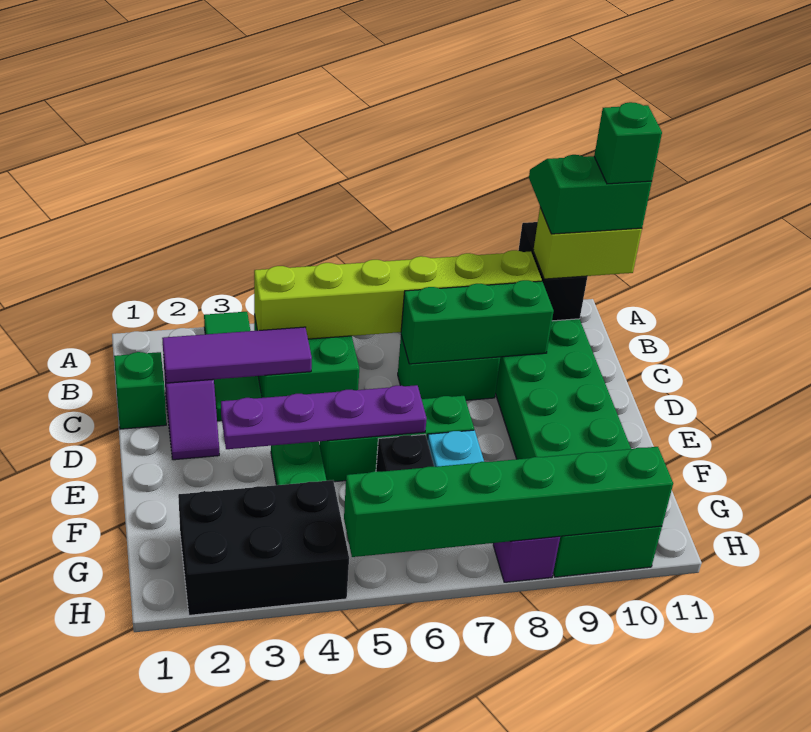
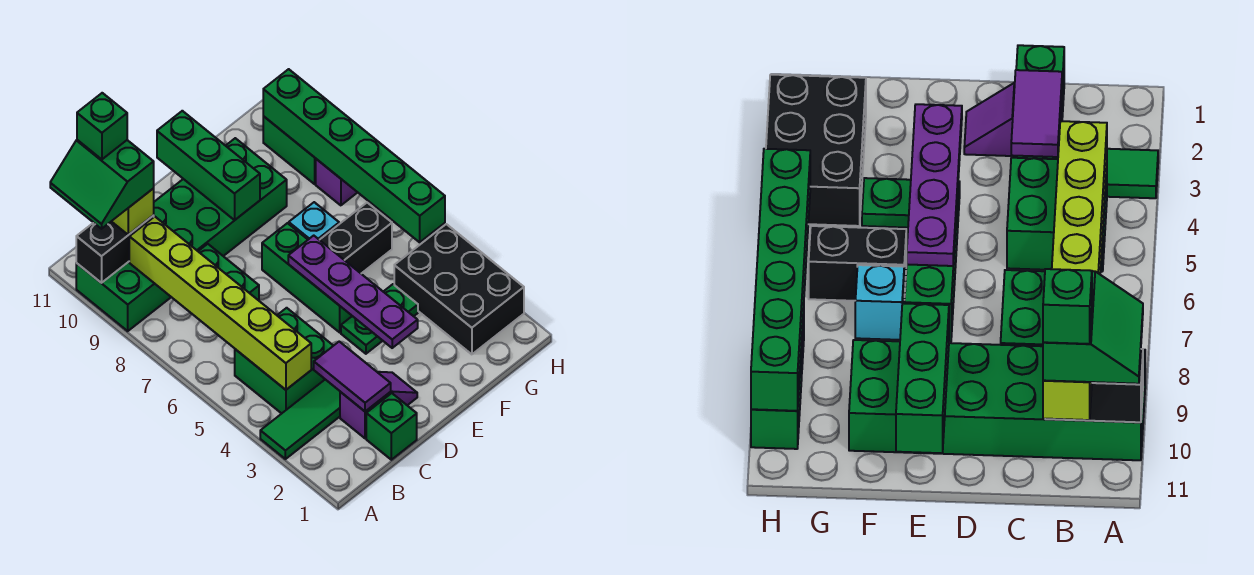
purple 1x3 tile [162,327,312,383] -> purple 1x2 tile [314,342,391,411]
green 1x3 brick [401,280,554,364] -> green 1x3 brick moved to [157,111,260,220]

